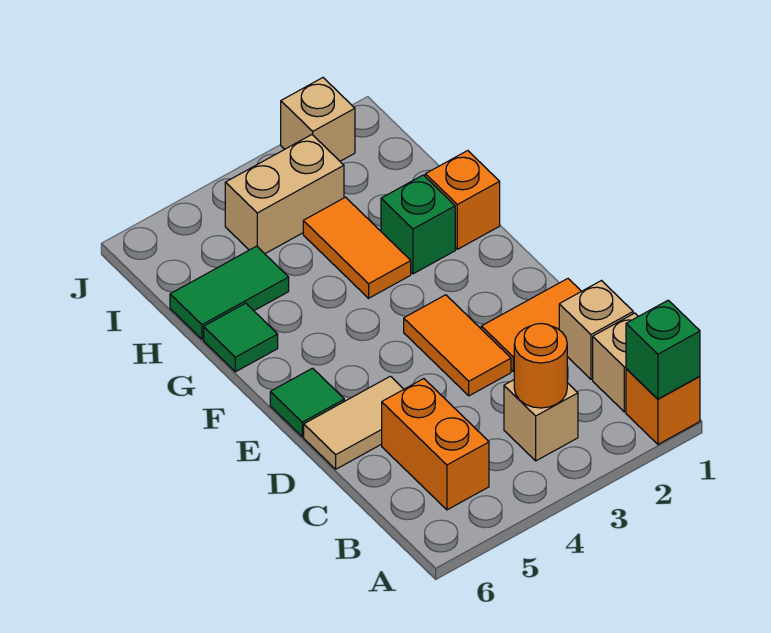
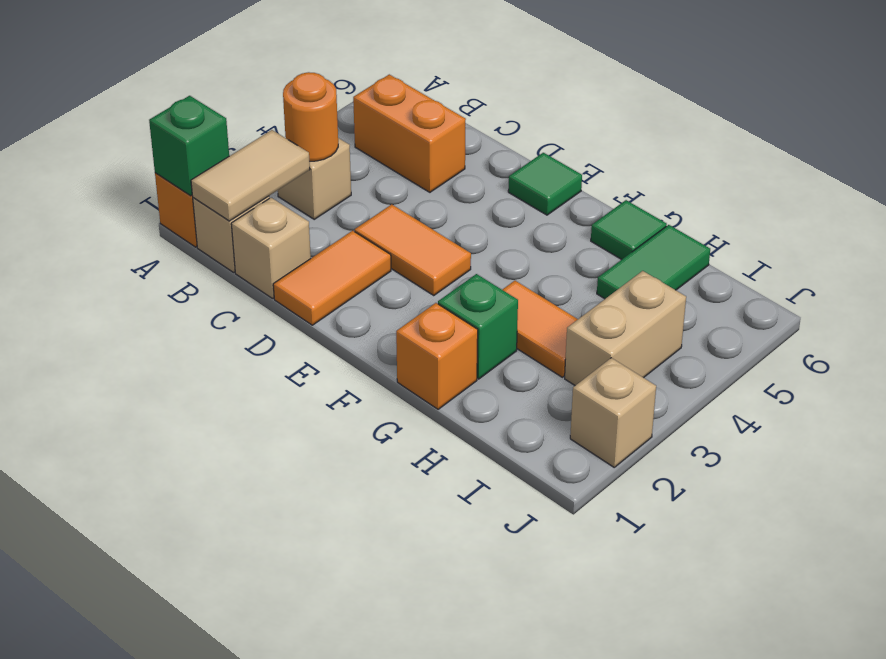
tan 1x2 tile [304,376,404,469] -> tan 1x2 tile moved to [191,130,310,221]

